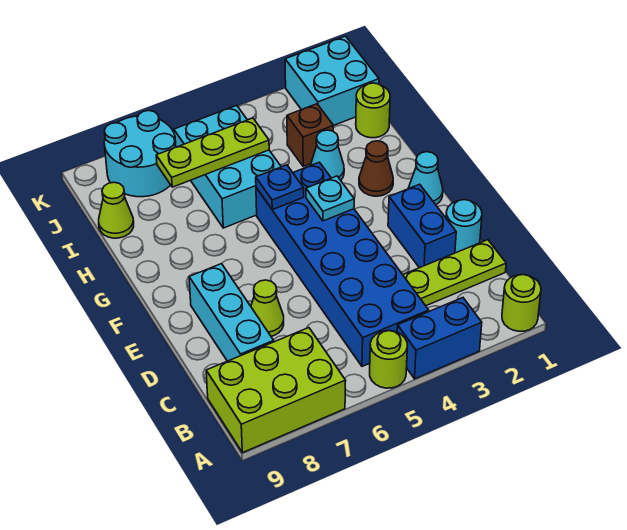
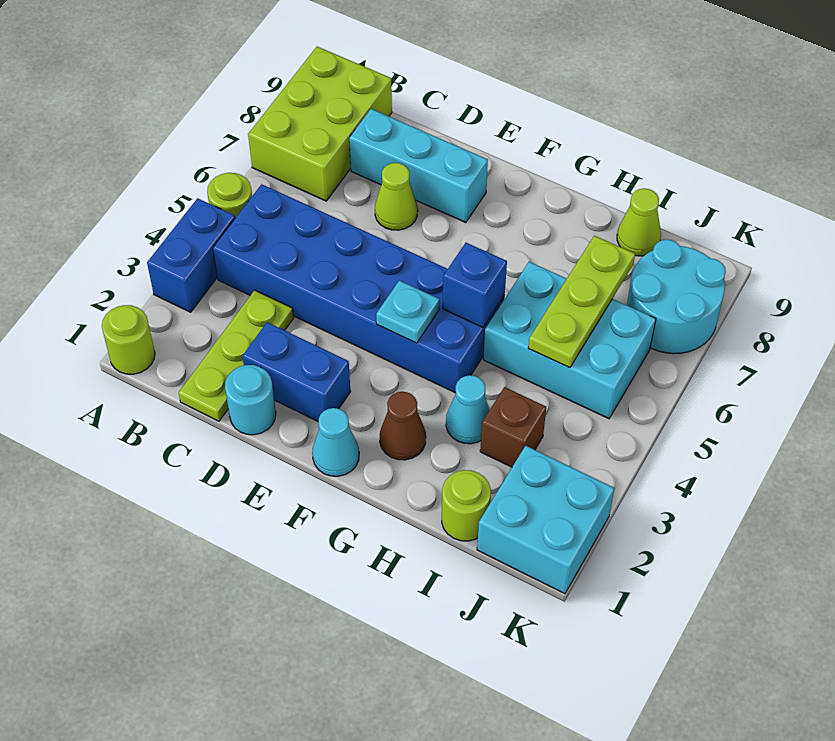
blue 1x1 plate [256,165,304,210] -> blue 1x1 brick [443,243,507,327]

